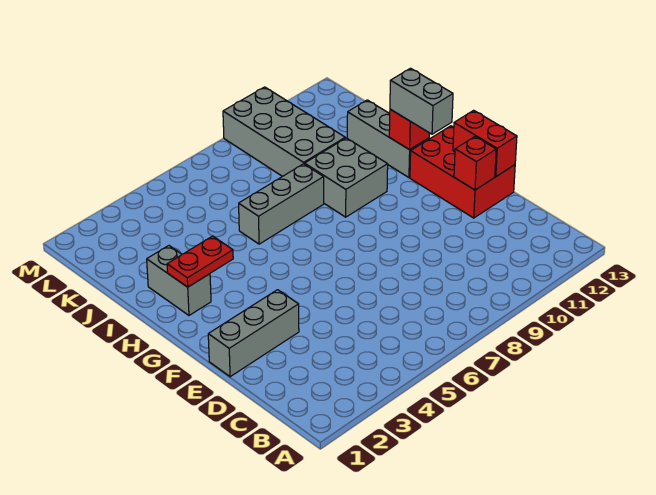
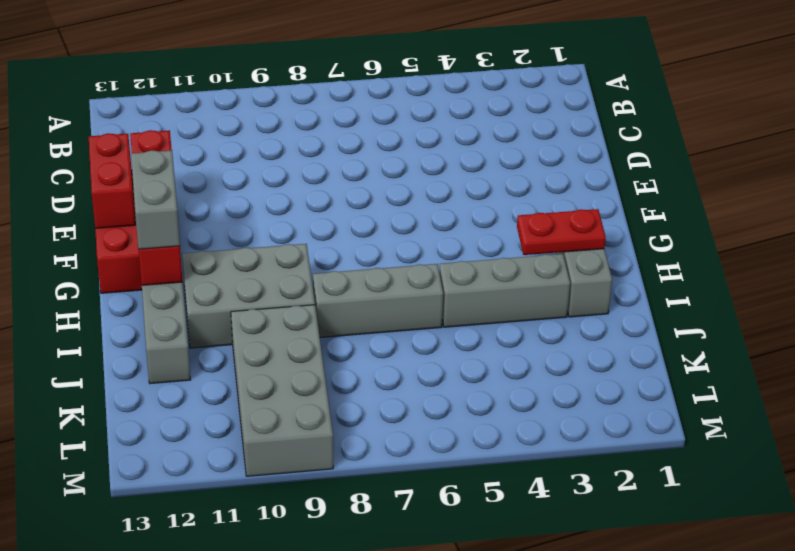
grey 1x3 brick [208,290,299,377] -> grey 1x3 brick moved to [439,254,570,327]
grey 2x2 brick [305,138,388,217] -> grey 2x3 brick [182,244,315,348]

